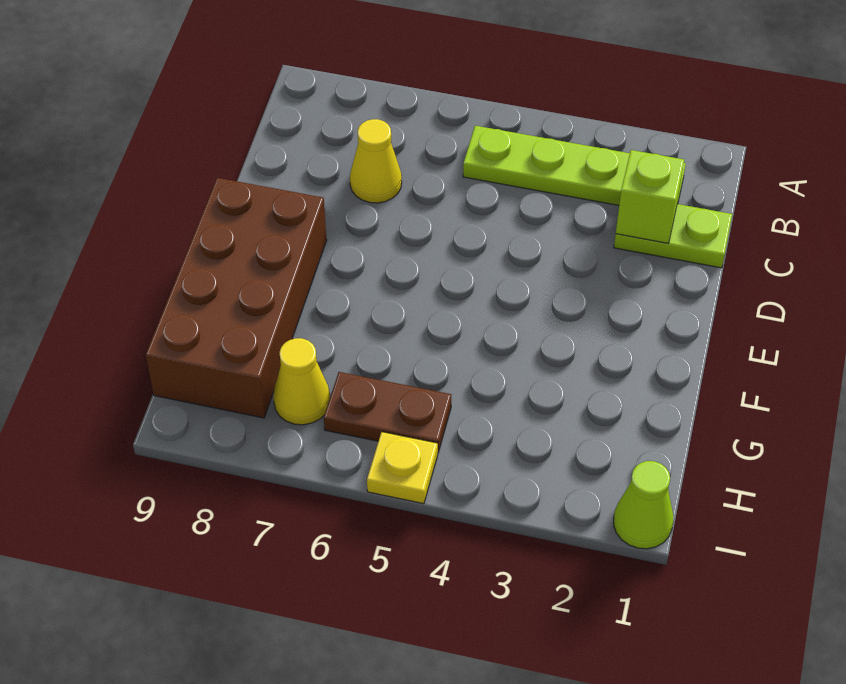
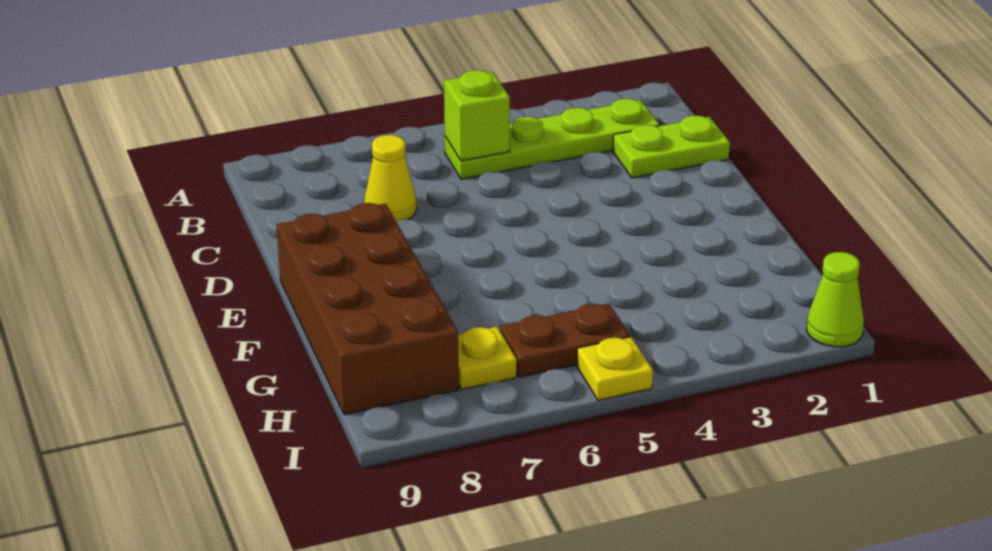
lime 1x1 brick [616,150,684,243] -> lime 1x1 brick moved to [444,70,510,161]
yellow 1x1 cone [273,338,330,425] -> yellow 1x1 plate [458,327,517,389]

